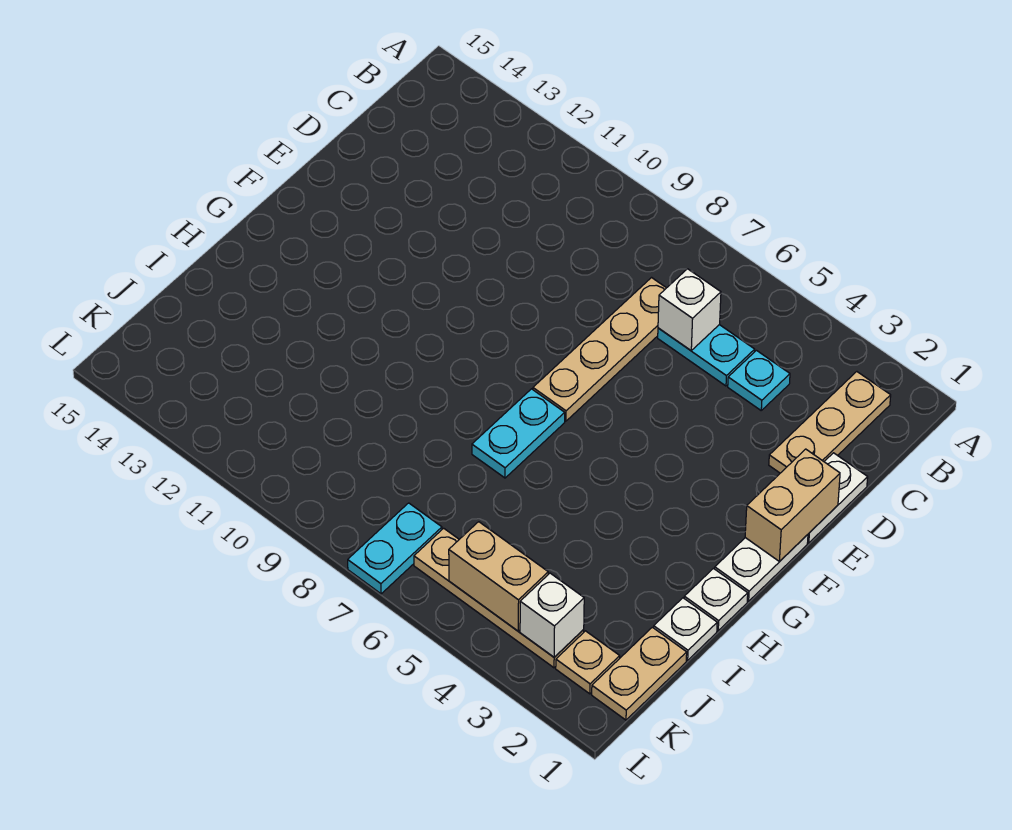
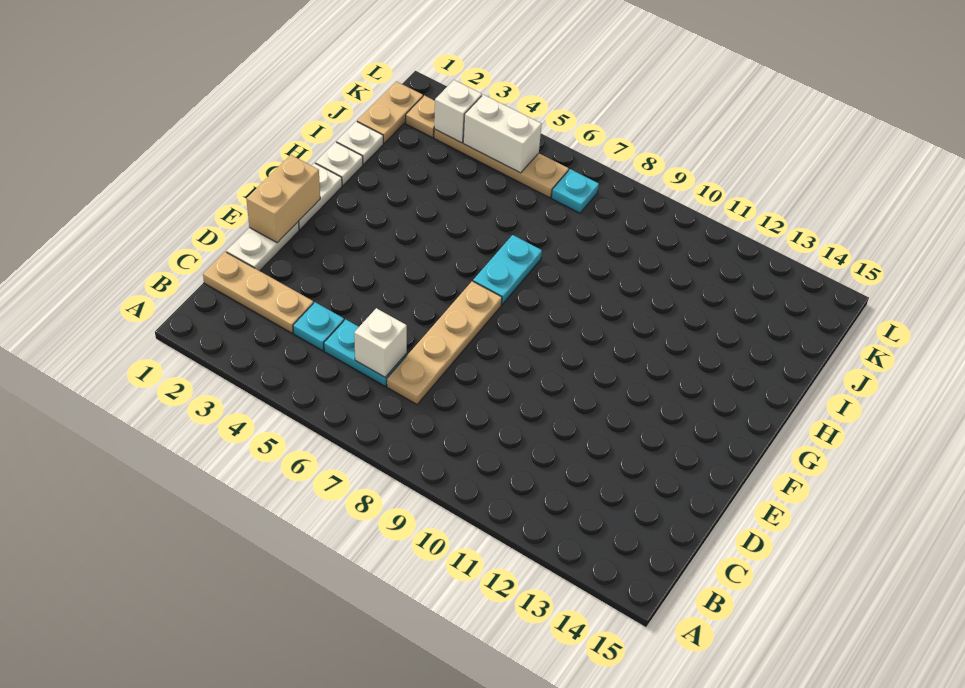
tan 1x3 plate [769,372,891,473] -> tan 1x3 plate turned to [203,252,313,333]
tan 1x2 brick [449,522,548,631] -> white 1x2 brick [463,95,542,173]
cyan 1x2 plate [348,503,442,594] -> cyan 1x1 plate [551,169,599,213]

